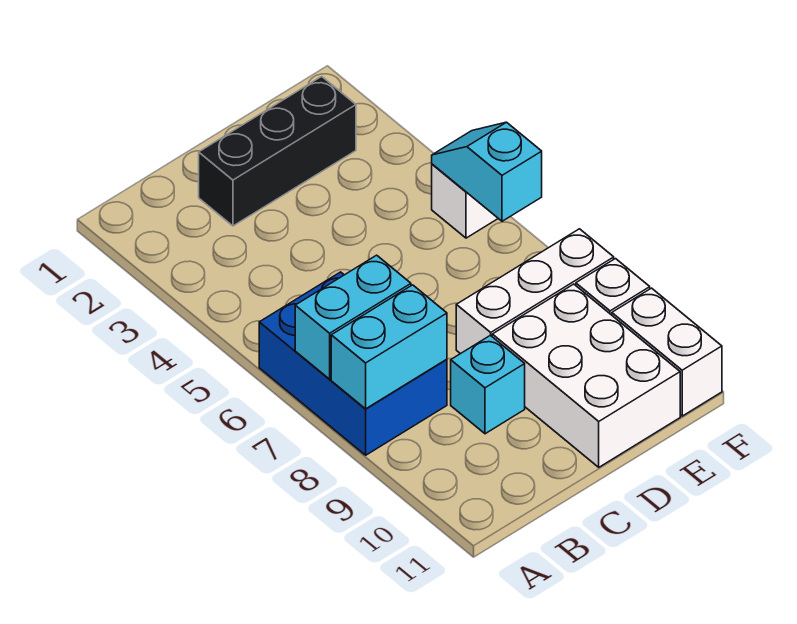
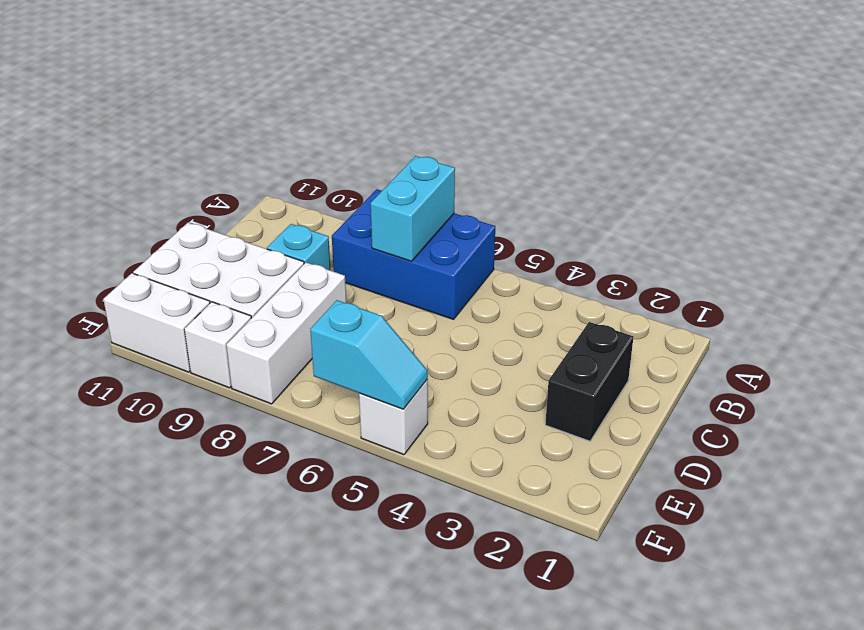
cyan 1x2 brick [331,285,447,409] -> none
black 1x3 brick [199,76,356,226] -> black 1x2 brick [545,322,633,441]

